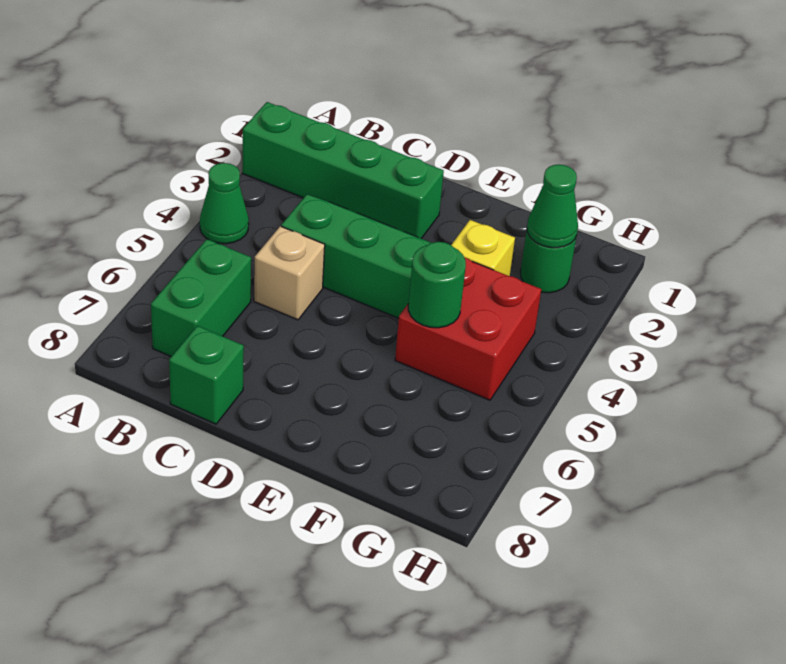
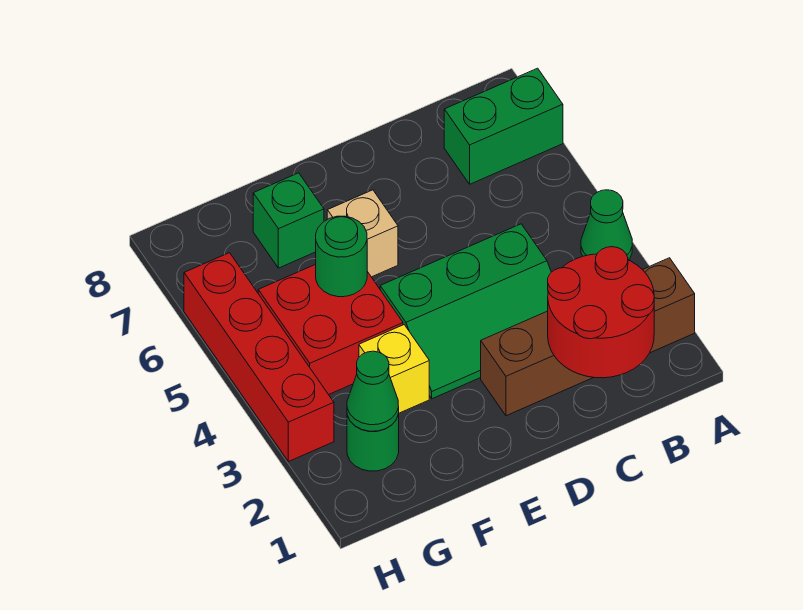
green 1x4 brick [242,102,444,238] -> brown 1x4 brick [481,258,695,416]
none -> red 2x2 round brick [548,247,654,378]
green 1x2 brick [151,239,251,357] -> green 1x2 brick turned to [444,68,563,184]
tan 1x1 brick [254,226,325,320] -> tan 1x1 brick moved to [327,190,398,277]
green 1x1 brick [169,326,244,424] -> green 1x1 brick moved to [253,173,324,268]
none -> red 1x4 brick [184,253,334,462]

